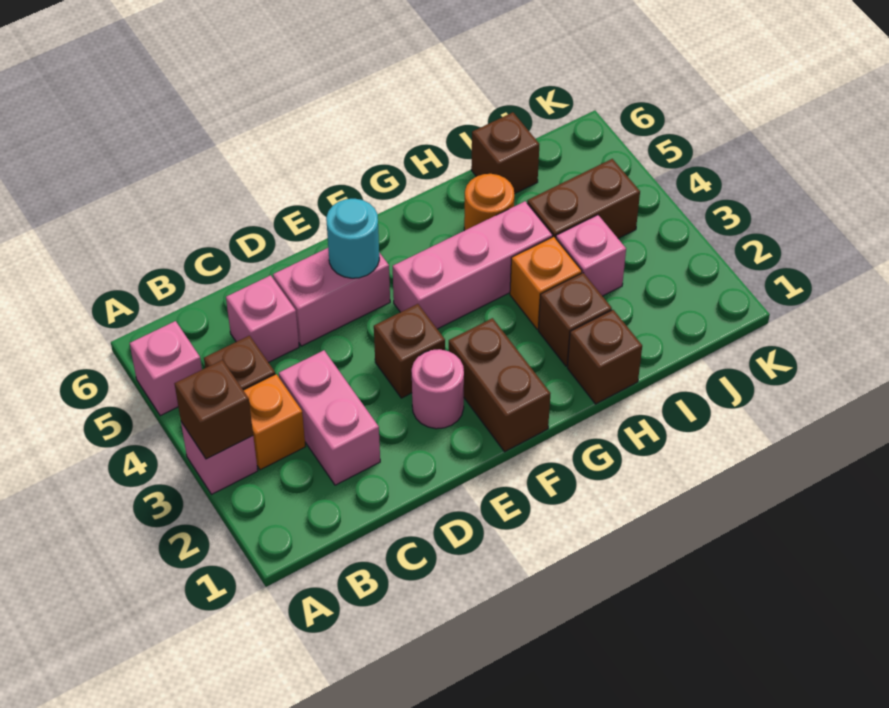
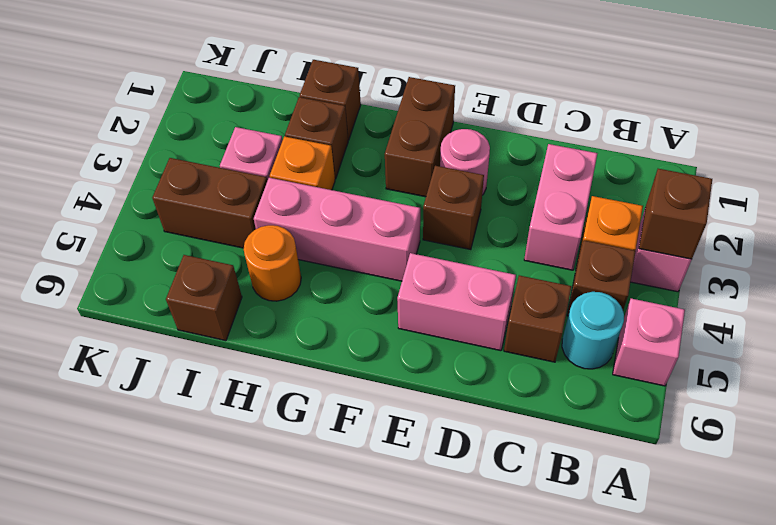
pink 1x1 brick [226,275,299,362] -> brown 1x1 brick [504,275,572,362]
cyan 1x1 round brick [326,199,379,278] -> cyan 1x1 round brick moved to [562,292,624,369]

